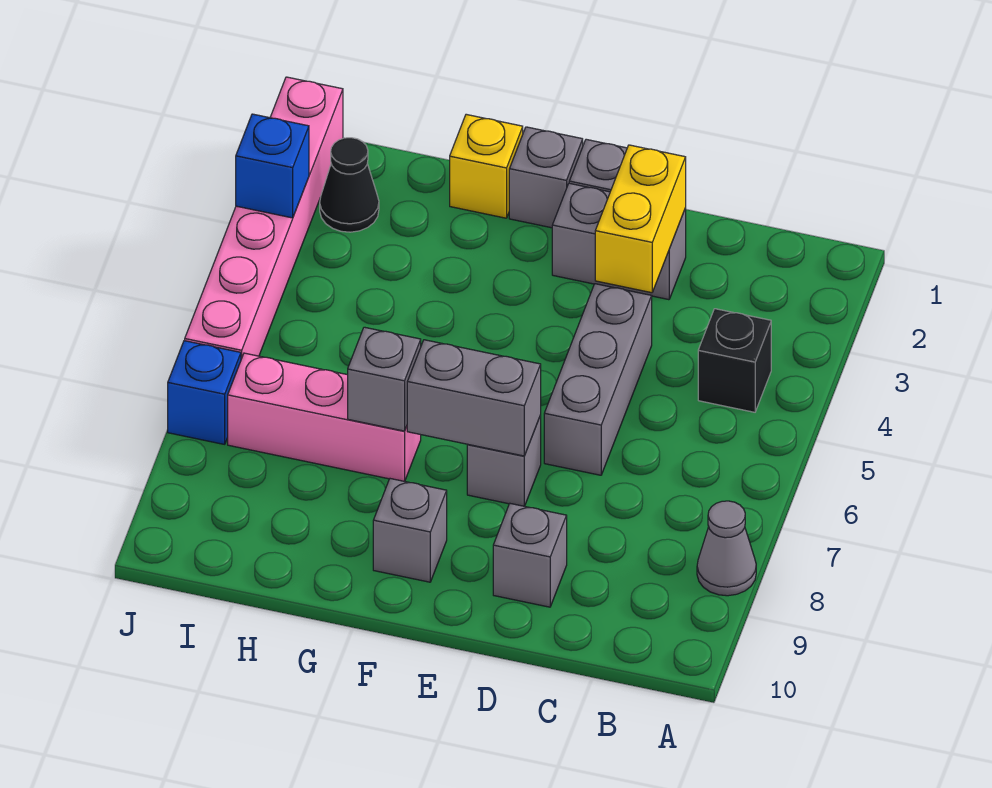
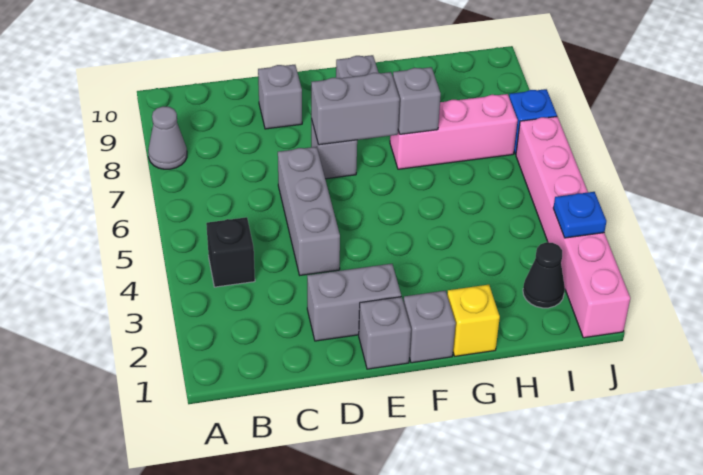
yellow 1x2 brick [595,145,686,293] -> none
blue 1x1 brick [236,114,309,218] -> blue 1x1 plate [553,192,606,238]

